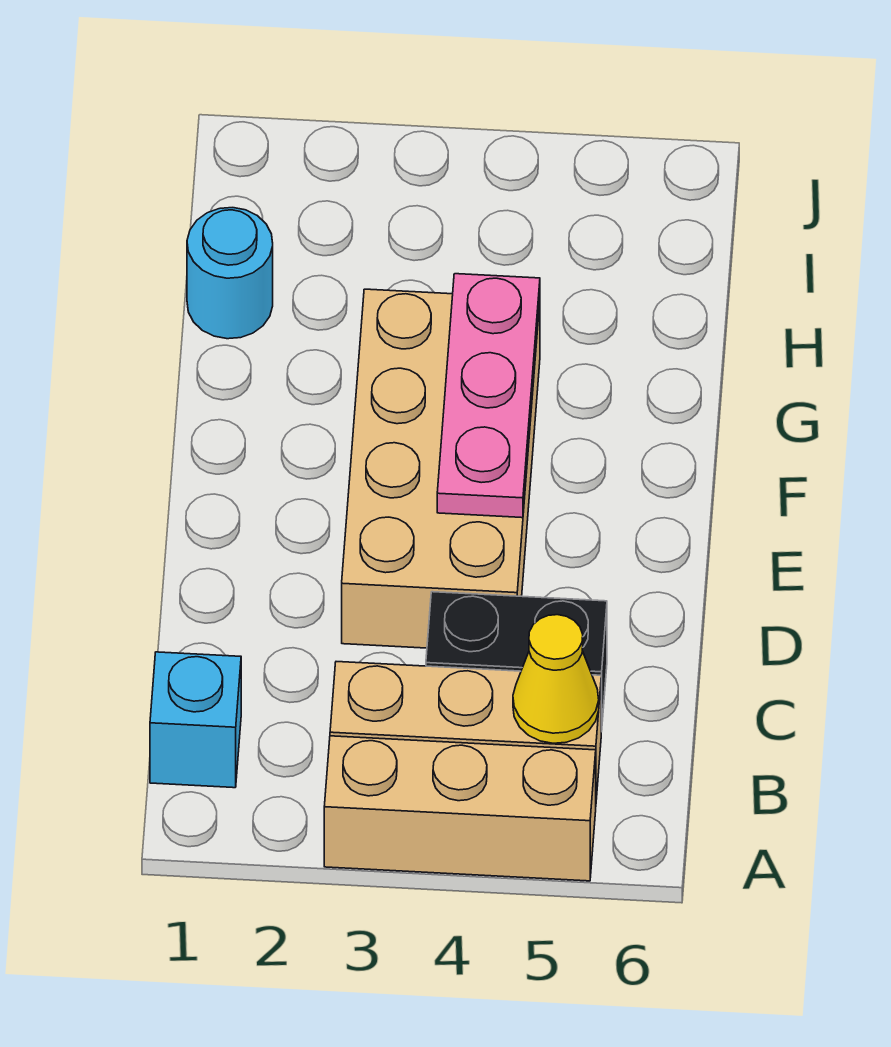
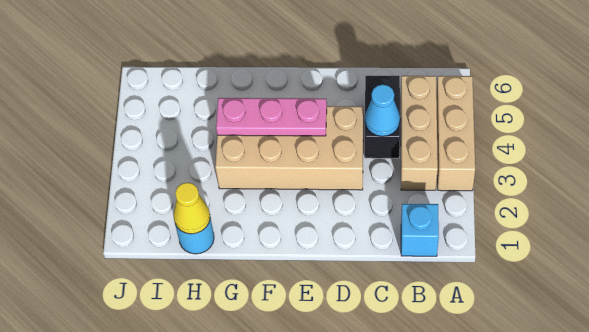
yellow 1x1 cone [513,615,599,743] -> yellow 1x1 cone moved to [174,182,210,234]
none -> cyan 1x1 cone [365,84,400,136]

